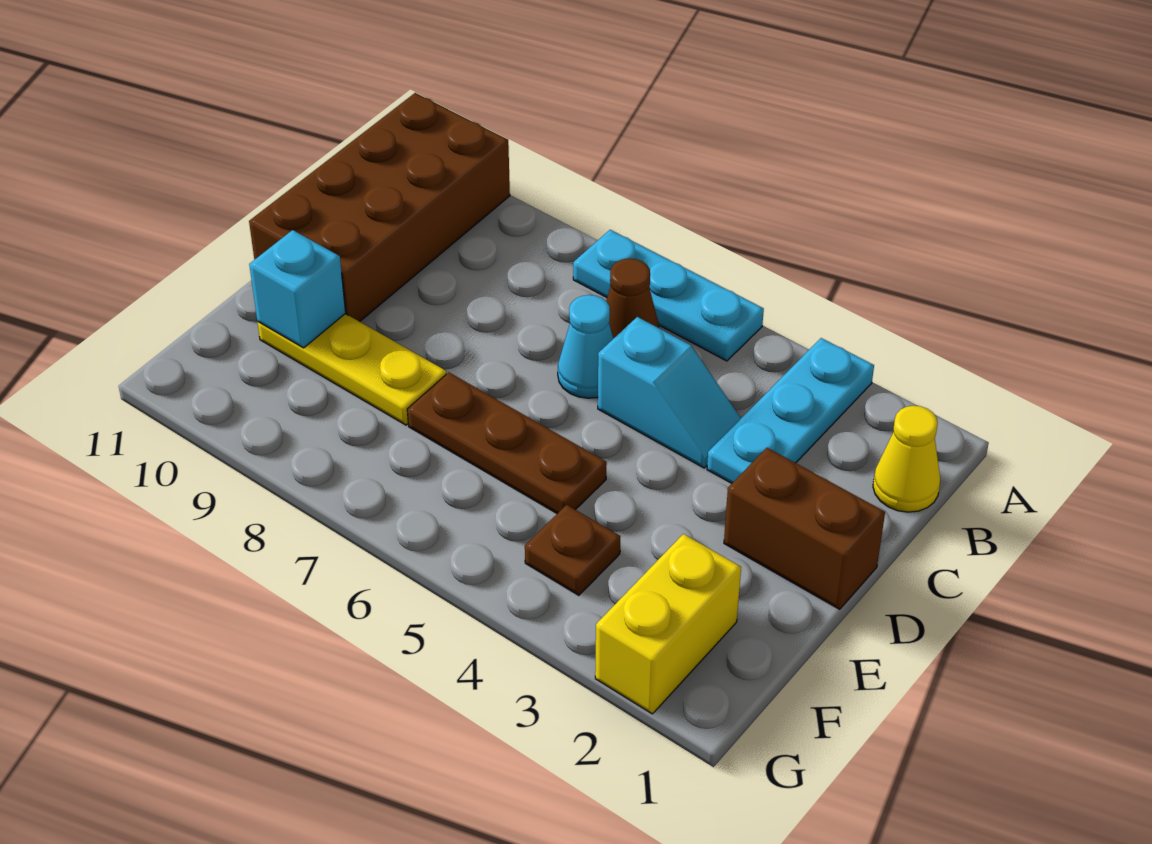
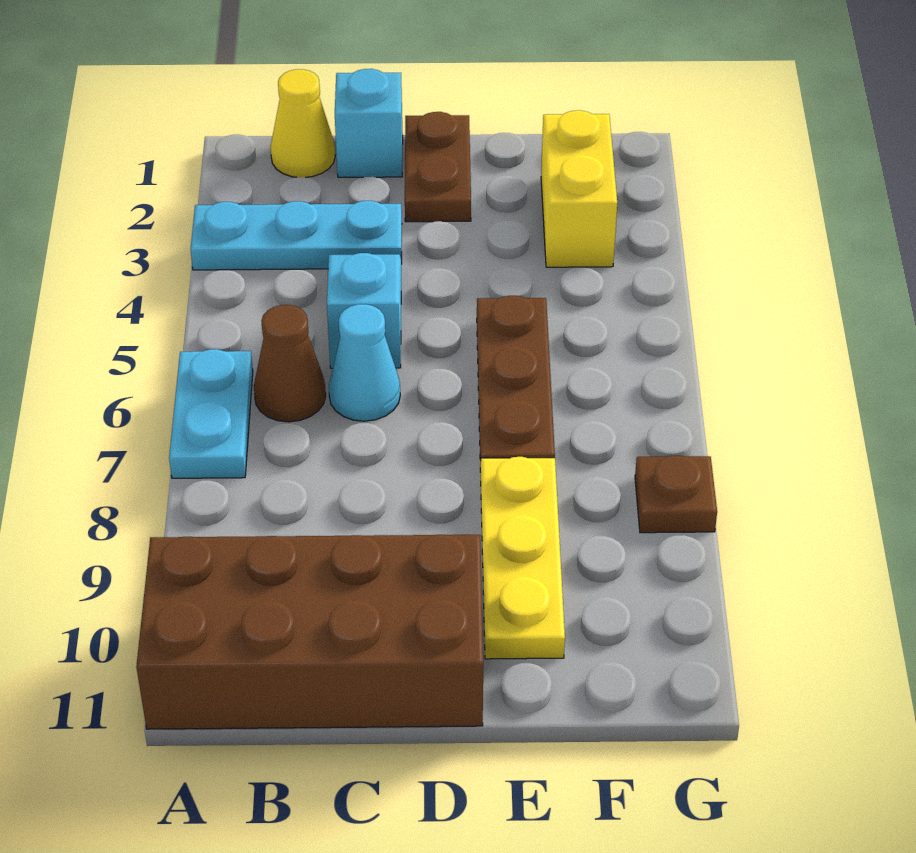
cyan 1x3 plate [573,230,764,361] -> cyan 1x2 plate [169,349,253,478]
brown 1x2 brick [724,448,885,609] -> brown 1x2 plate [405,112,471,222]
cyan 1x1 brick [249,230,346,348] -> cyan 1x1 brick moved to [335,69,403,177]
yellow 1x2 brick [595,534,741,714] -> yellow 1x2 brick turned to [541,110,617,267]
brown 1x1 plate [525,505,620,595] -> brown 1x1 plate moved to [635,455,717,533]

